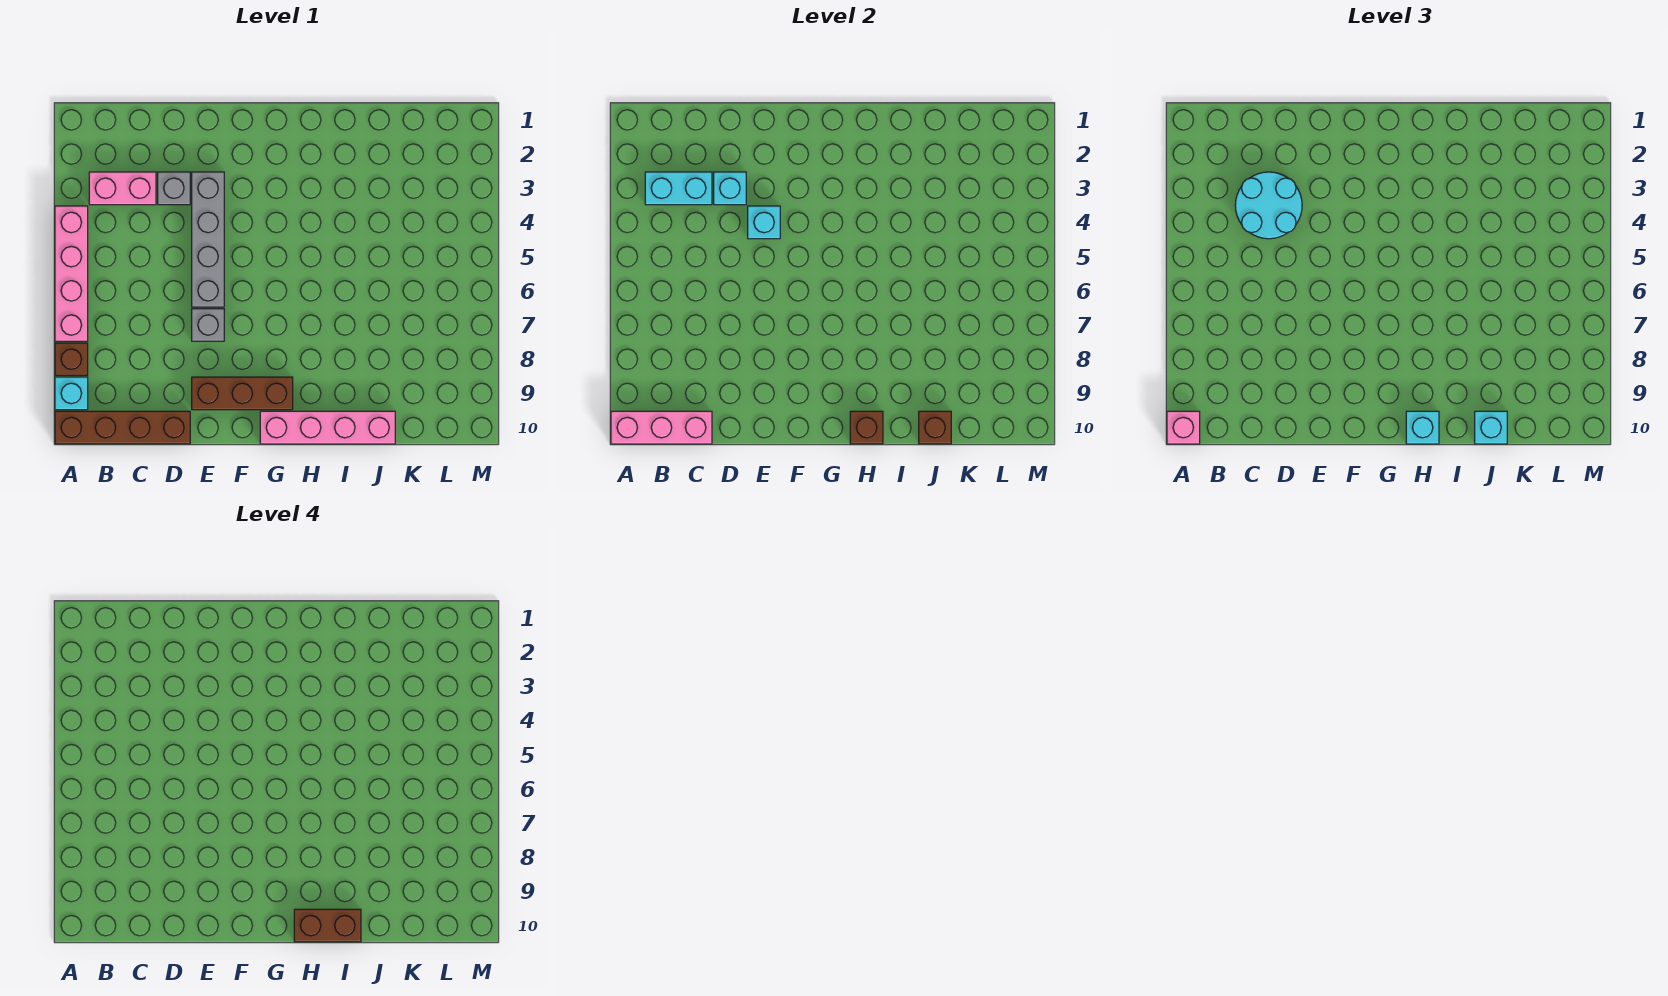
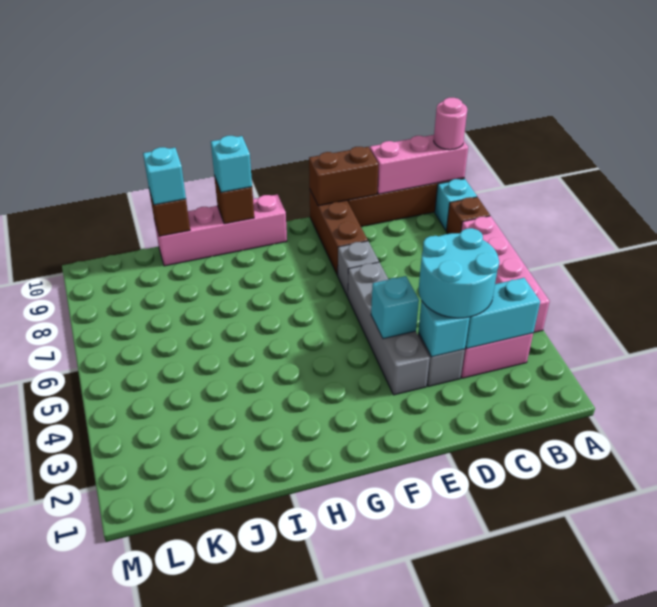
pink 1x1 brick [1167,411,1200,444] -> pink 1x1 round brick [434,98,467,150]
brown 1x3 brick [192,377,293,410] -> brown 1x3 brick turned to [310,190,368,275]
brown 1x2 brick [294,909,361,942] -> brown 1x2 brick moved to [309,147,378,206]

